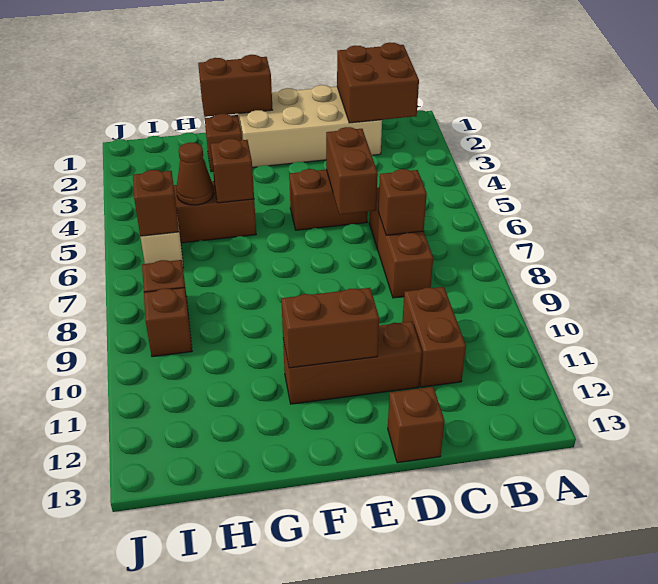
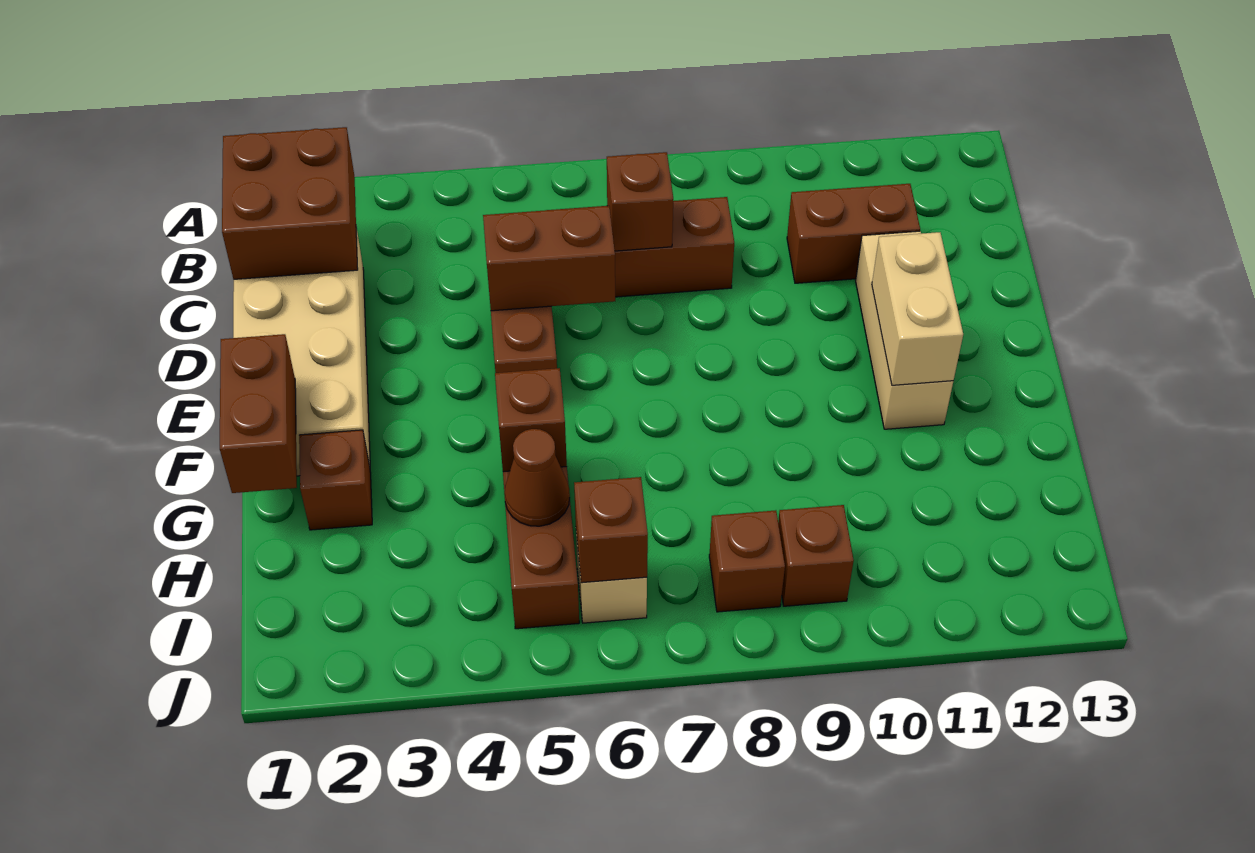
brown 1x3 brick [283,322,422,404] -> tan 1x3 brick [856,231,953,429]
brown 1x1 brick [388,387,445,463] -> none
brown 1x2 brick [281,288,379,368] -> tan 1x2 brick [872,232,963,385]

